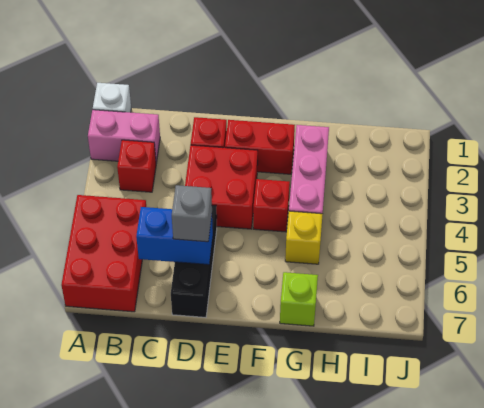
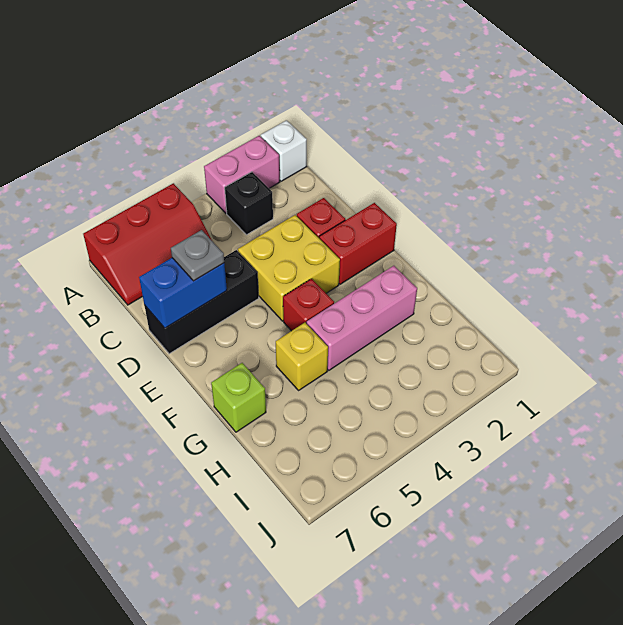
pink 1x2 brick [88,110,160,163] -> pink 1x2 brick turned to [204,136,280,213]
red 2x3 brick [61,195,146,312] -> red 2x3 slope [83,183,211,305]
red 1x1 brick [117,140,156,192] -> black 1x1 brick [225,172,273,235]
blue 1x2 brick [136,207,213,265] -> blue 1x2 brick turned to [139,258,227,328]
red 2x2 brick [185,145,258,229] -> yellow 2x2 brick [238,215,340,321]
grey 1x1 brick [172,185,212,242] -> grey 1x1 plate [171,230,224,281]
red 1x2 brick [225,120,295,174] -> red 1x2 brick turned to [319,203,397,284]

